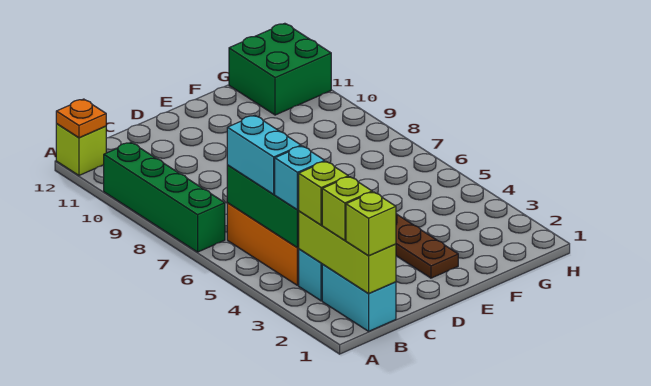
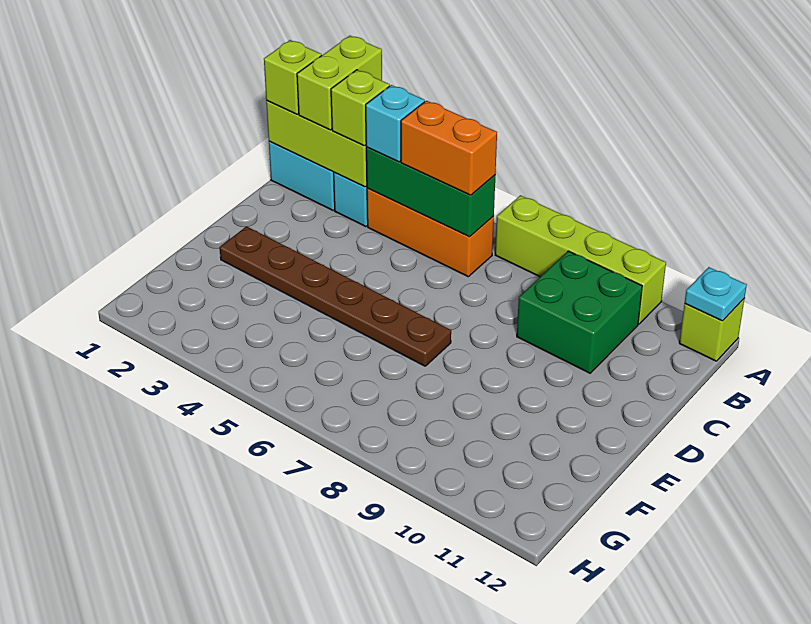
green 1x4 brick [104,142,225,252] -> lime 1x4 brick [495,195,666,324]
orange 1x1 plate [56,99,106,138] -> cyan 1x1 plate [685,267,747,321]
lime 1x1 brick [322,177,372,240] -> lime 1x2 brick [297,36,382,130]
cyan 1x2 brick [227,115,301,194] -> orange 1x2 brick [401,101,497,195]
green 2x2 brick [229,23,331,115] -> green 2x2 brick moved to [517,251,642,373]

